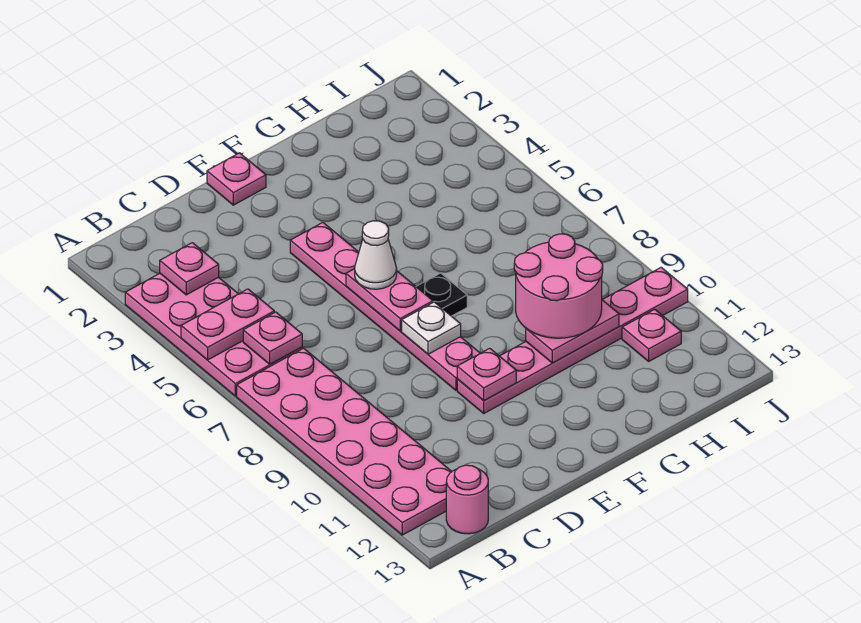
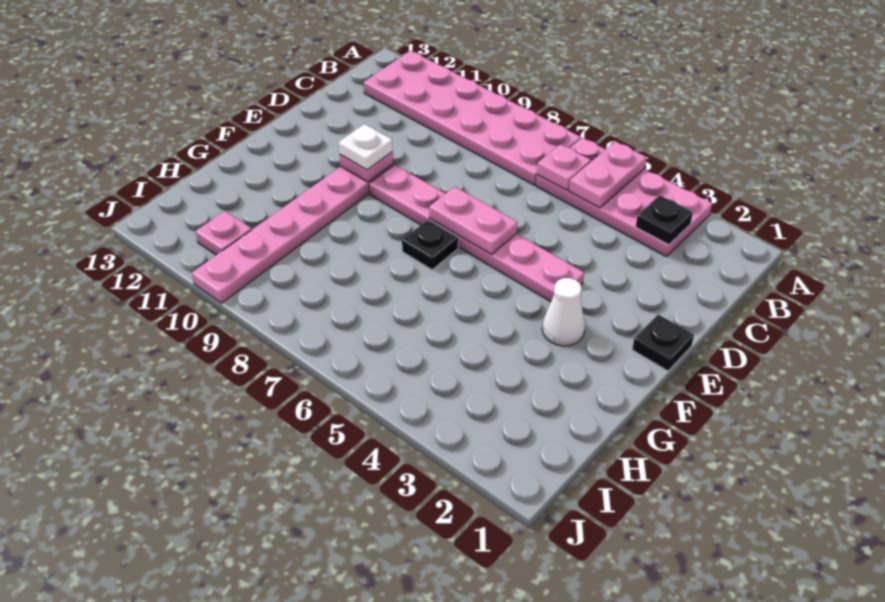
pink 1x1 plate [160,243,219,295] -> black 1x1 plate [636,195,693,245]
pink 1x1 round brick [446,465,488,534] -> none
pink 1x1 plate [207,153,266,205] -> black 1x1 plate [632,315,694,371]
white 1x1 cone [355,221,397,289] -> white 1x1 cone moved to [542,278,585,346]
white 1x1 plate [402,302,461,354] -> white 1x1 plate moved to [338,124,393,170]
pink 2x2 round brick [514,234,603,338] -> none
pink 1x2 plate [526,300,619,363] -> none

